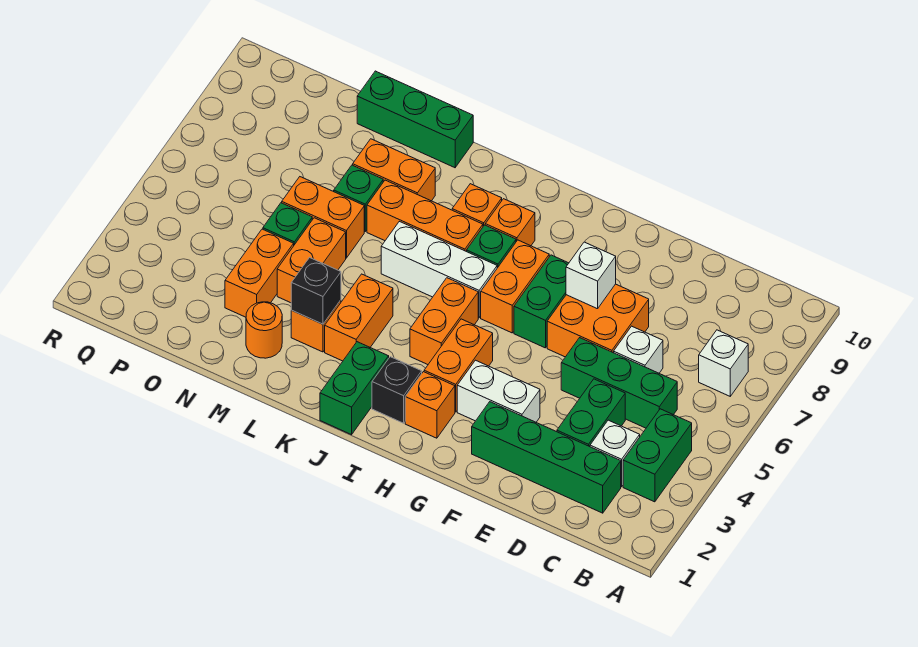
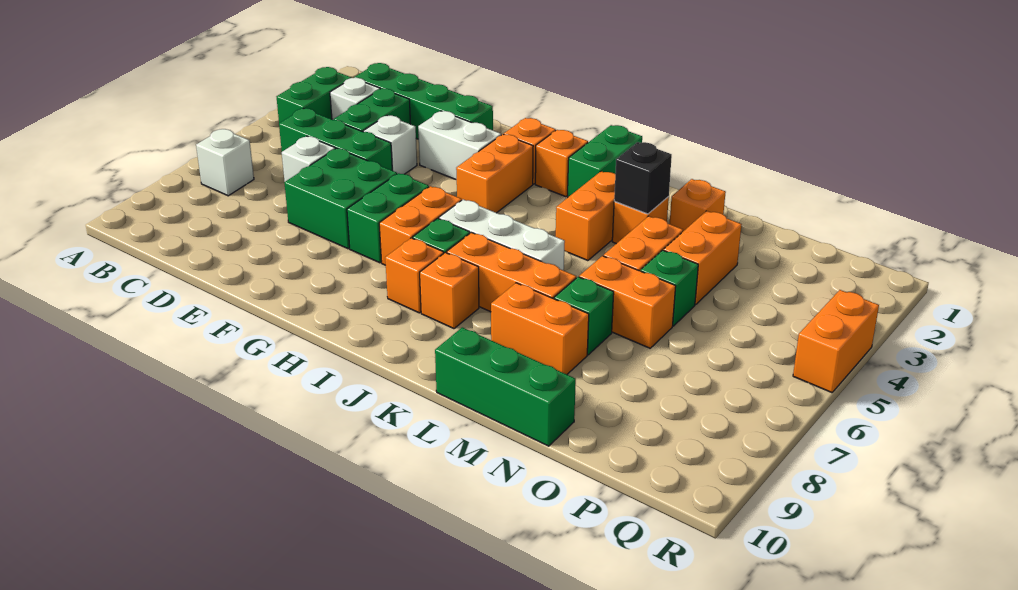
orange 2x2 brick [547,284,649,357] -> green 2x2 brick [284,148,397,249]
white 1x1 brick [566,242,616,309] -> white 1x1 brick moved to [363,115,417,174]
black 1x1 brick [372,357,422,423] -> orange 1x1 brick [535,130,588,197]
orange 1x2 brick [410,278,478,365] -> orange 1x2 brick moved to [793,290,879,393]
orange 1x1 round brick [246,302,282,358] -> orange 1x1 brick [670,179,726,231]

